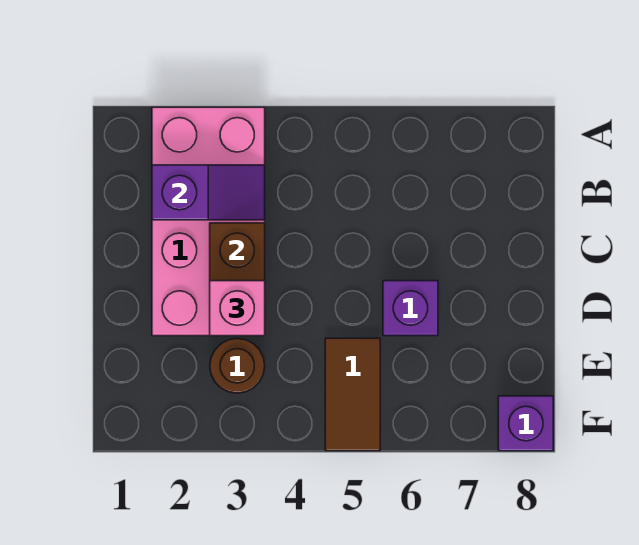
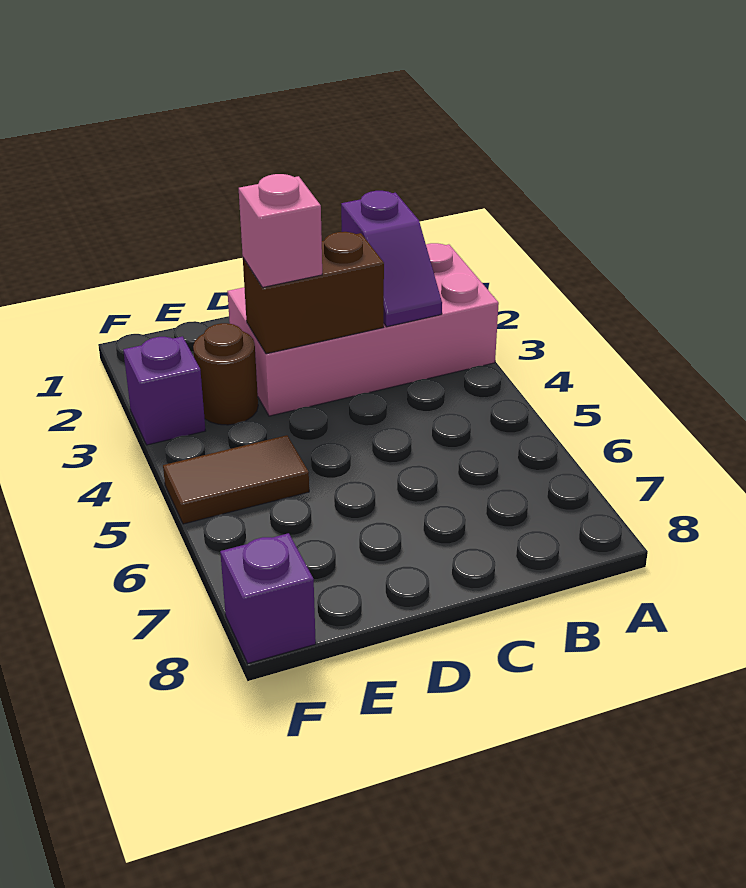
purple 1x1 brick [383,281,438,336] -> purple 1x1 brick moved to [123,336,206,445]

